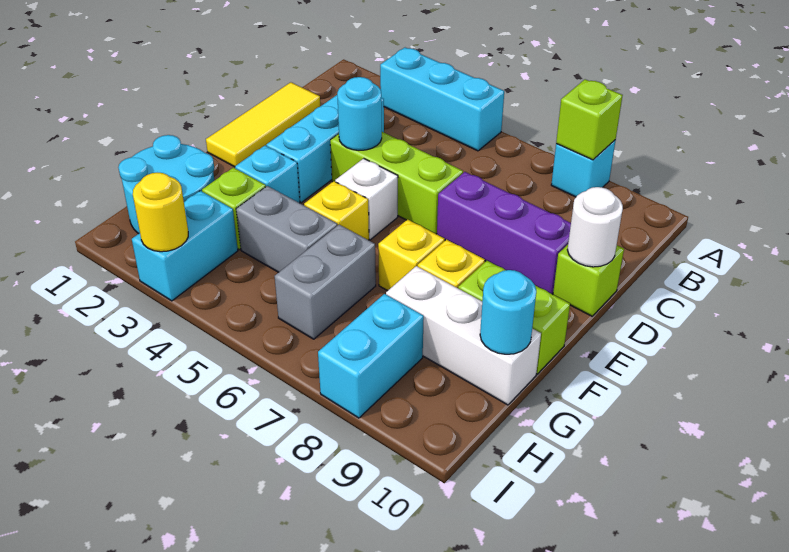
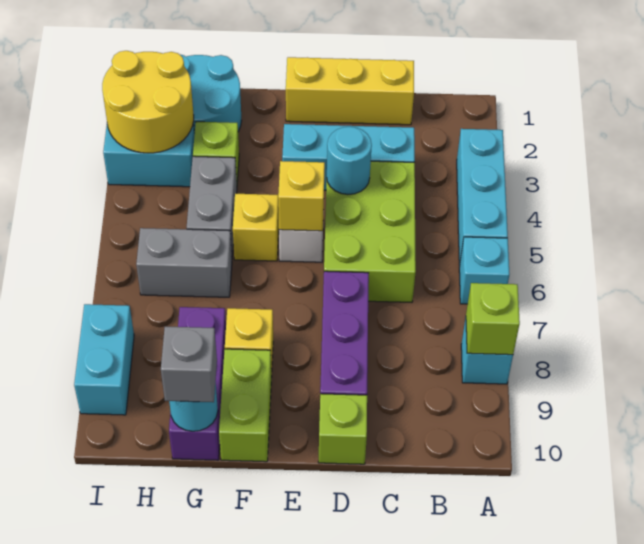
yellow 1x3 tile [206,82,320,167] -> yellow 1x3 brick [286,57,414,125]
lime 1x3 brick [330,132,463,234] -> lime 2x3 brick [324,161,416,302]
white 1x1 round brick [567,187,623,267] -> none
cyan 1x1 brick [235,146,300,203] -> cyan 1x1 brick moved to [459,237,510,304]
yellow 1x1 brick [378,219,445,291] -> yellow 1x1 brick moved to [278,161,325,231]
white 1x3 brick [386,266,541,405] -> purple 1x3 brick [169,307,226,460]
none -> grey 1x1 brick [161,326,217,402]
cyan 1x2 brick [318,294,424,418] -> cyan 1x2 brick turned to [74,304,134,415]
yellow 1x1 round brick [133,173,188,252] -> yellow 2x2 round brick [102,51,194,153]

